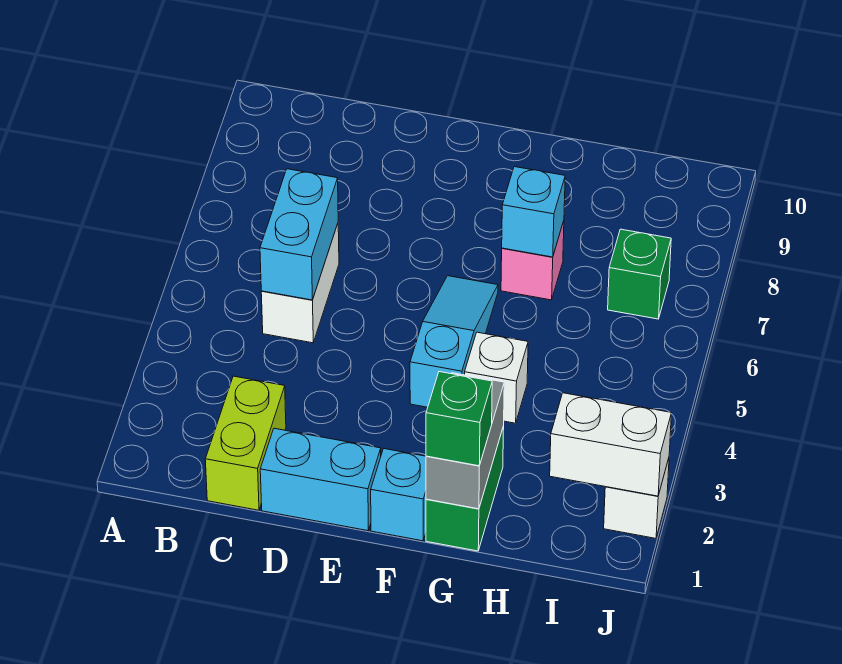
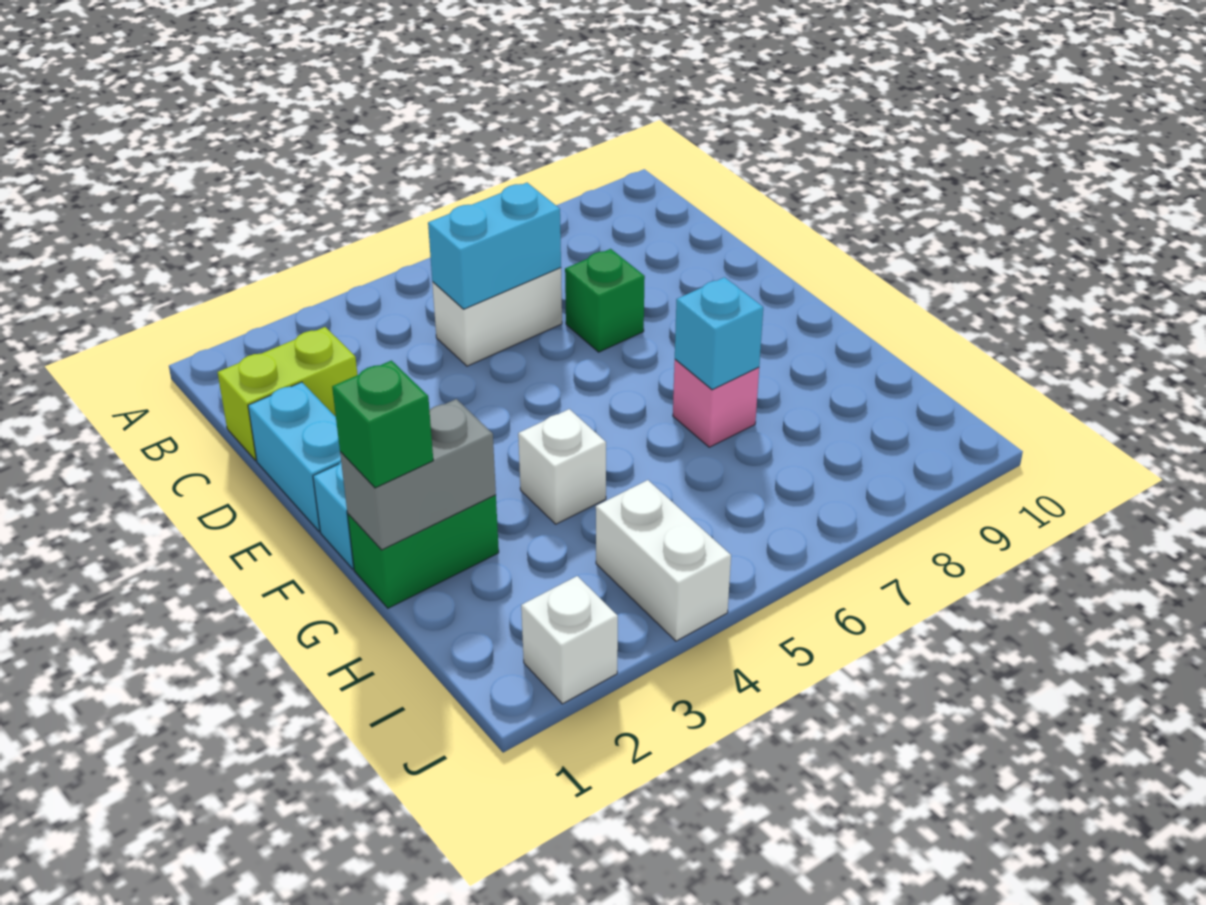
cyan 1x3 slope [410,276,498,407] -> none
white 1x2 brick [550,393,671,496] -> white 1x2 brick moved to [596,480,731,641]
green 1x1 brick [608,229,671,319] -> green 1x1 brick moved to [565,249,645,352]

